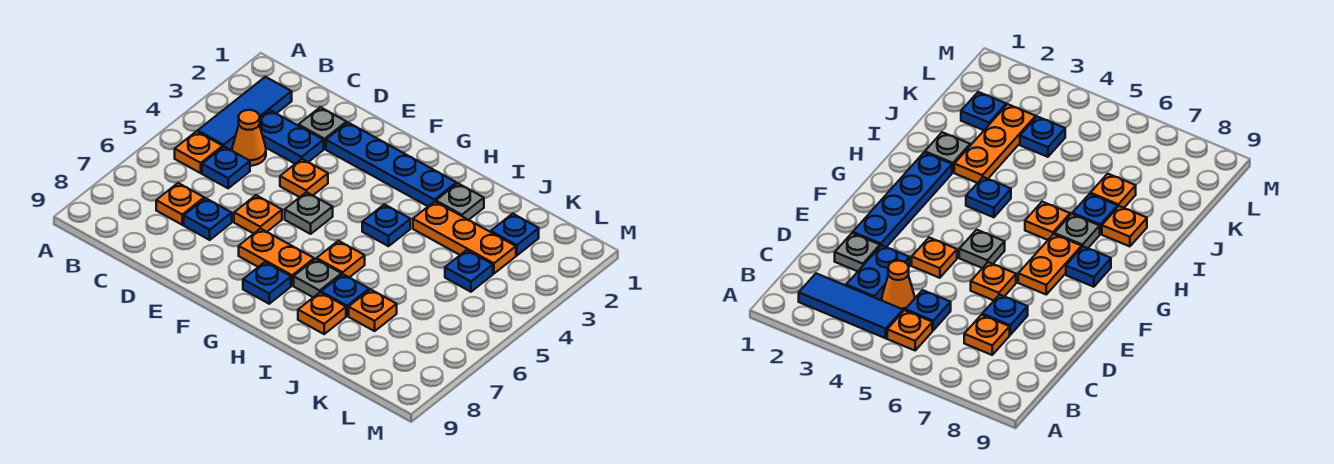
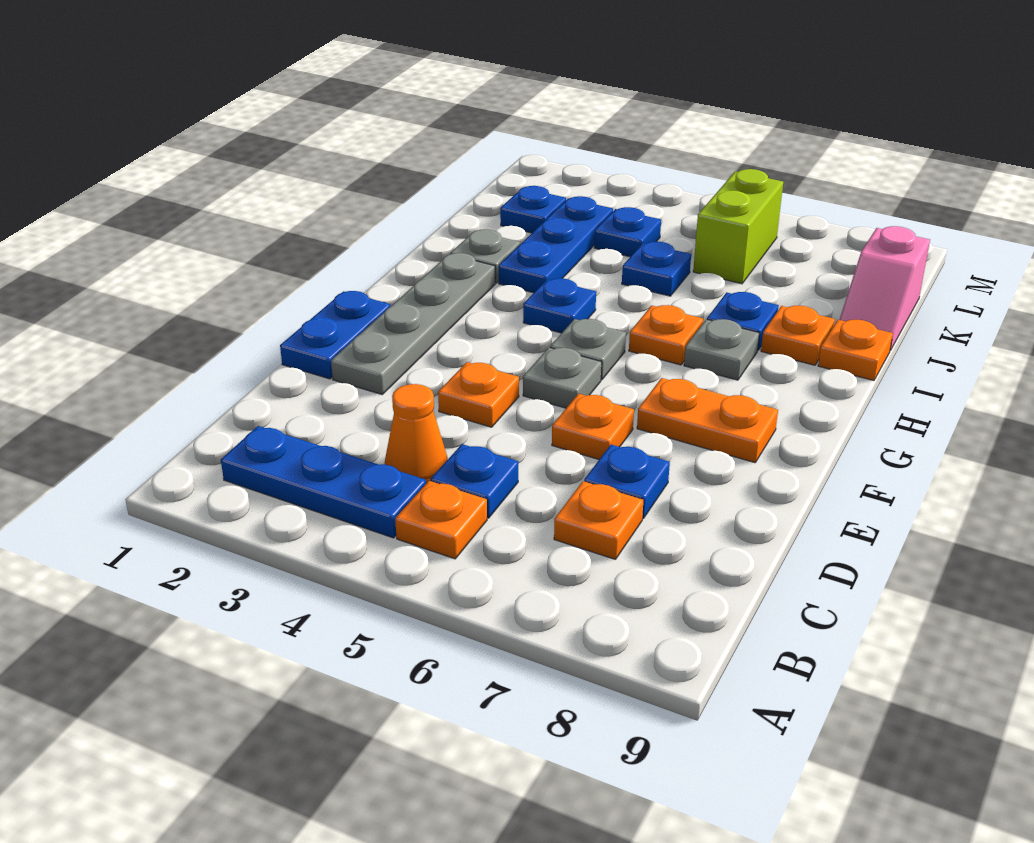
blue 1x3 tile [198,77,292,150] -> blue 1x3 plate [221,426,426,538]
blue 1x2 plate [259,110,324,164] -> blue 1x2 plate moved to [280,291,390,379]
grey 1x1 plate [298,107,346,149] -> grey 1x1 plate moved to [550,319,626,380]
blue 1x4 plate [326,123,456,206] -> grey 1x4 plate [331,253,495,394]
orange 1x2 plate [239,228,314,285] -> orange 1x2 plate turned to [637,378,778,463]
blue 1x1 plate [243,262,291,304] -> blue 1x1 plate moved to [622,242,691,296]
orange 1x3 plate [413,201,516,274] -> blue 1x3 plate [499,196,613,293]
orange 1x1 plate [349,289,397,331] -> orange 1x1 plate moved to [818,320,893,381]
none -> pink 1x2 slope [840,226,930,350]
none -> lime 1x2 brick [693,169,783,284]

